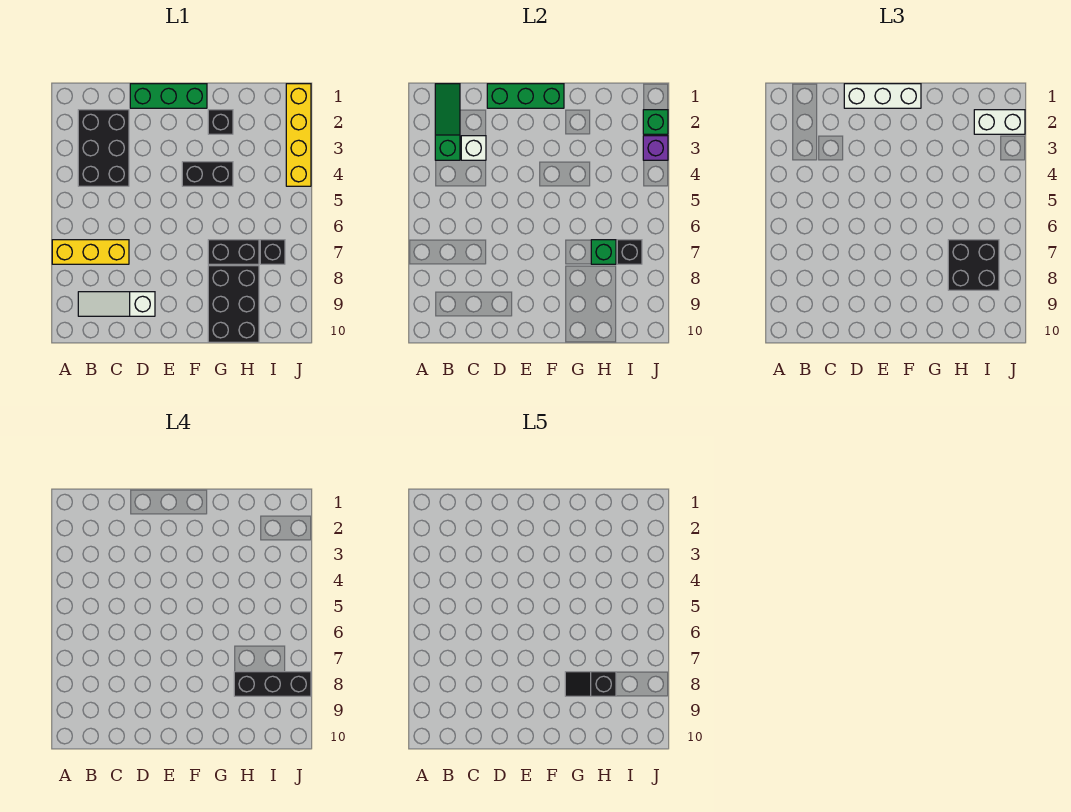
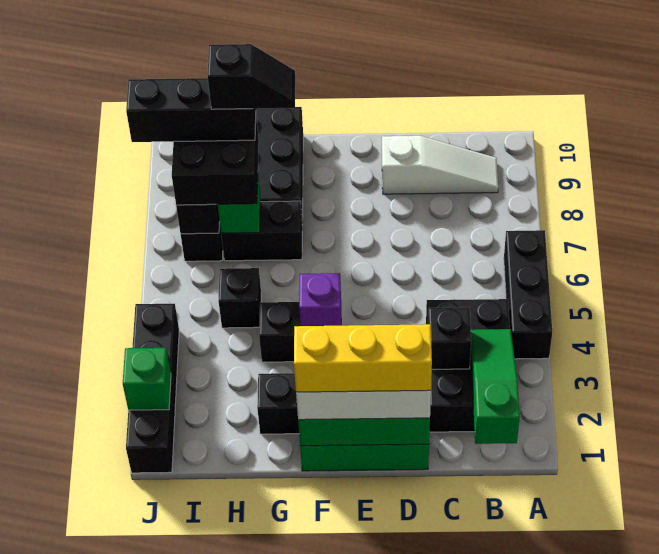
none -> black 1x3 brick [504,230,552,359]
yellow 1x3 brick [52,240,129,264] -> yellow 1x3 brick moved to [294,324,432,392]
green 1x3 slope [435,84,460,160] -> green 1x3 slope turned to [471,329,520,444]
white 1x1 brick [461,136,486,160] -> black 1x1 brick [428,307,471,369]
none -> black 1x1 brick [218,268,261,328]
white 1x2 brick [974,110,1025,134] -> none
yellow 1x4 brick [286,84,311,186] -> black 1x4 brick [126,304,179,473]
purple 1x1 brick [643,136,668,160] -> purple 1x1 brick moved to [299,273,341,326]

